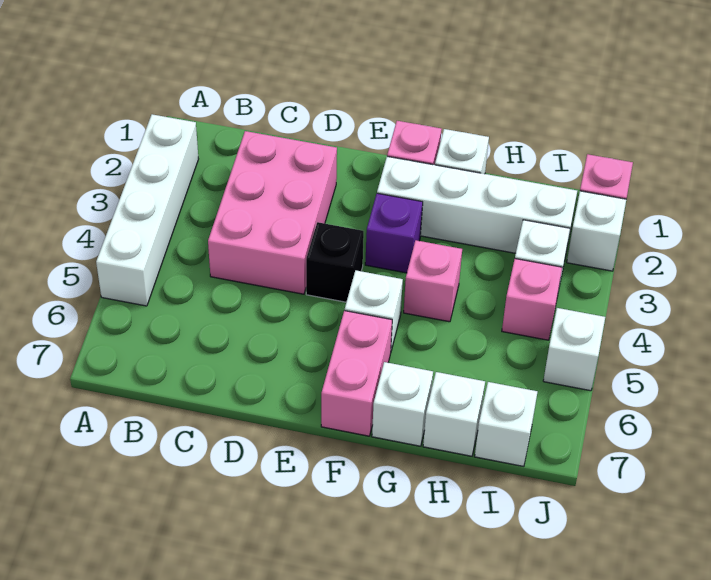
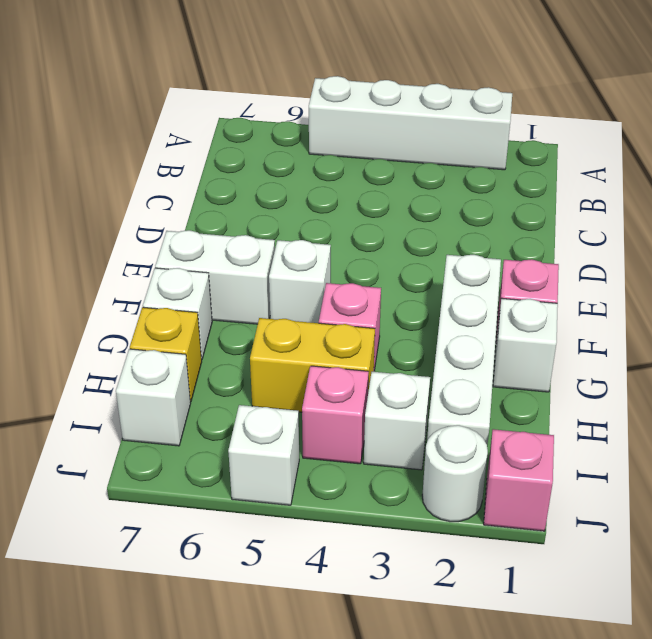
pink 2x3 brick [208,131,337,294] -> none
black 1x1 brick [306,222,364,302] -> none
purple 1x1 brick [365,193,423,273] -> none
pink 1x2 brick [321,311,392,436] -> white 1x2 brick [155,230,275,324]
none -> yellow 1x2 brick [250,318,375,412]
white 1x1 brick [423,372,485,456] -> yellow 1x1 brick [130,307,202,402]
white 1x1 brick [567,191,626,271] -> white 1x1 round brick [422,425,488,522]

